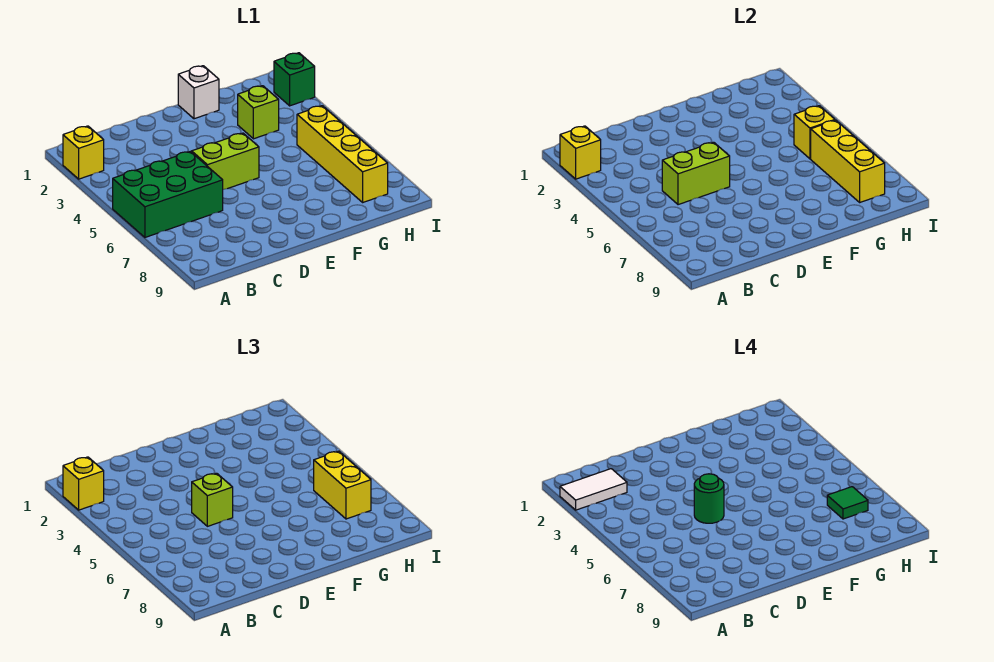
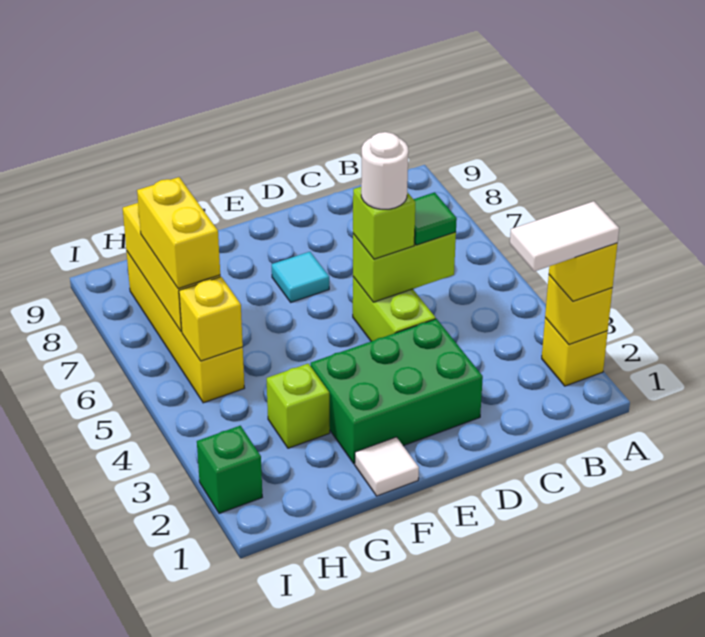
green 2x3 brick [113,151,223,237] -> green 2x3 brick moved to [311,319,483,464]
lime 1x2 brick [192,133,259,189] -> lime 1x2 brick turned to [353,277,436,341]
green 1x1 round brick [694,474,724,523] -> white 1x1 round brick [361,132,408,209]
none -> cyan 1x1 tile [272,252,329,302]
white 1x1 brick [178,66,219,119] -> white 1x1 tile [355,437,419,496]
green 1x1 tile [827,487,868,519] -> green 1x1 tile moved to [414,192,457,245]

